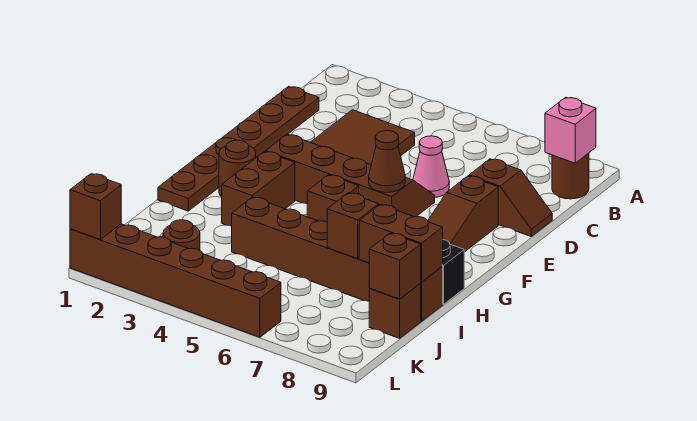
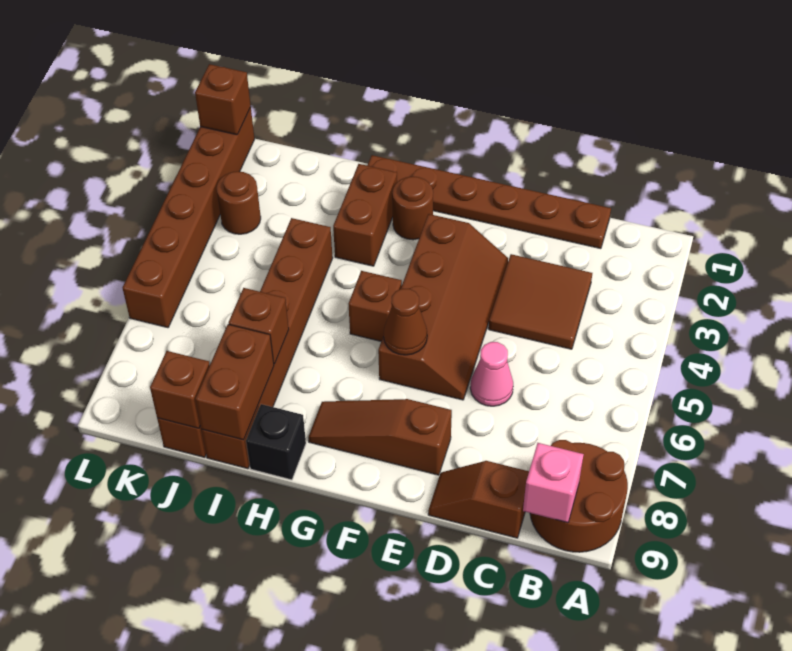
brown 1x1 round brick [552,153,589,199] -> brown 2x2 round brick [530,440,628,552]
brown 1x2 slope [469,159,552,236] -> brown 1x2 slope turned to [428,461,529,538]
brown 1x2 brick [222,151,295,226] -> brown 1x2 brick turned to [333,164,397,266]

